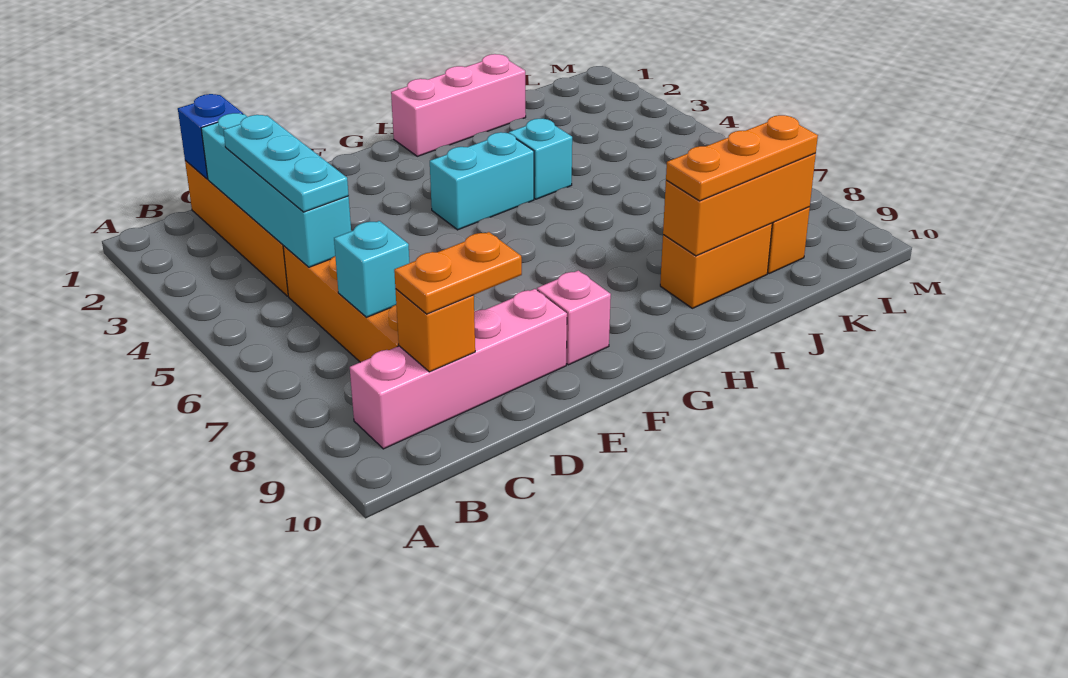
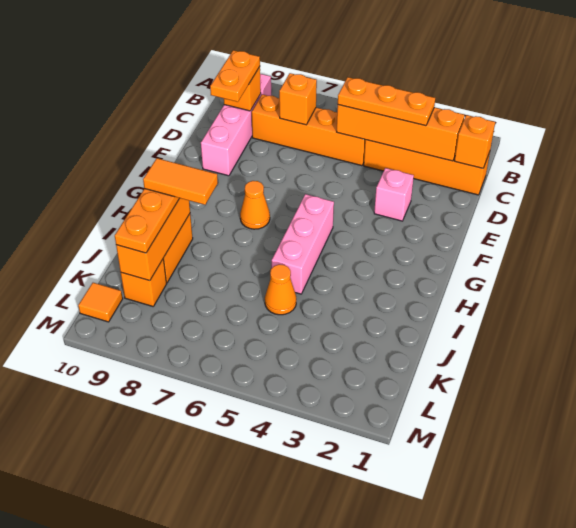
blue 1x1 brick [178,94,243,179] -> orange 1x1 brick [455,115,495,168]
cyan 1x4 brick [201,113,351,267] -> orange 1x4 brick [337,105,464,161]
cyan 1x3 plate [223,115,349,212] -> orange 1x3 plate [338,77,435,126]
cyan 1x1 brick [334,221,409,317] -> orange 1x1 brick [279,73,317,125]
pink 1x1 brick [537,270,611,365] -> pink 1x1 brick moved to [374,168,414,221]
cyan 1x2 brick [430,132,534,230] -> none
none -> orange 1x1 cone [240,181,270,229]
pink 1x3 brick [391,54,526,156] -> pink 1x3 brick moved to [272,194,334,294]
cyan 1x1 brick [509,119,572,199] -> none
none -> orange 1x2 tile [143,158,218,205]
none -> orange 1x1 cone [265,264,296,315]
none -> orange 1x1 tile [78,283,123,322]

